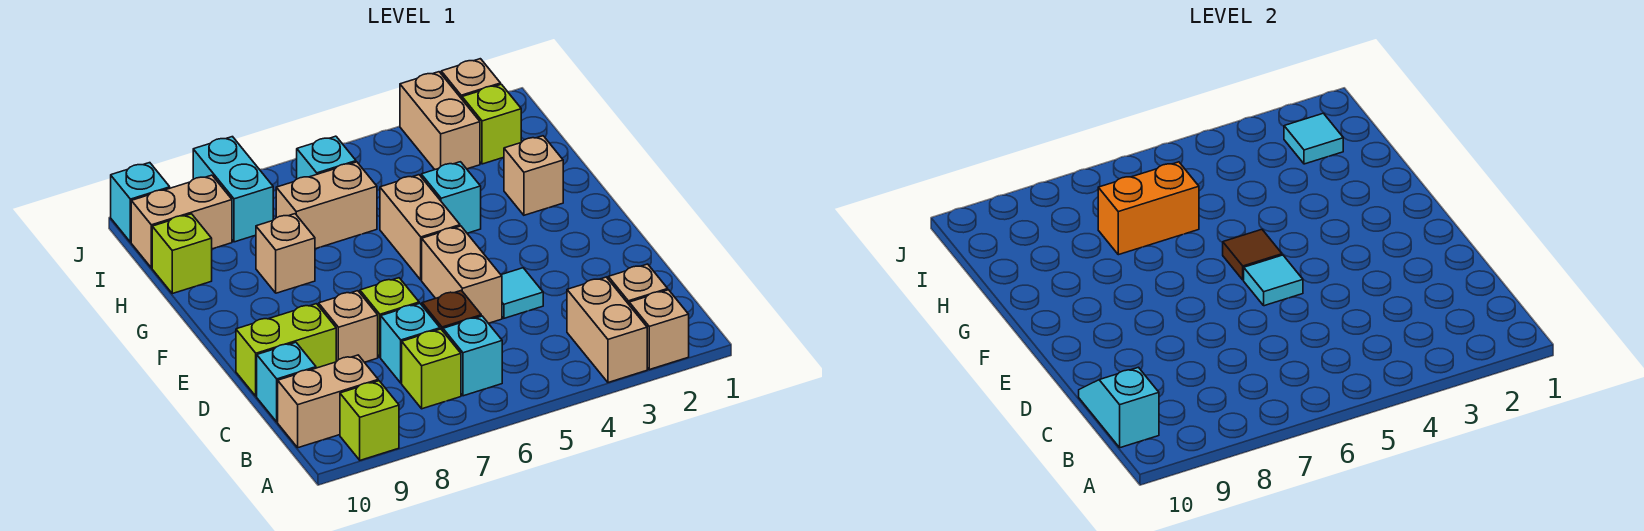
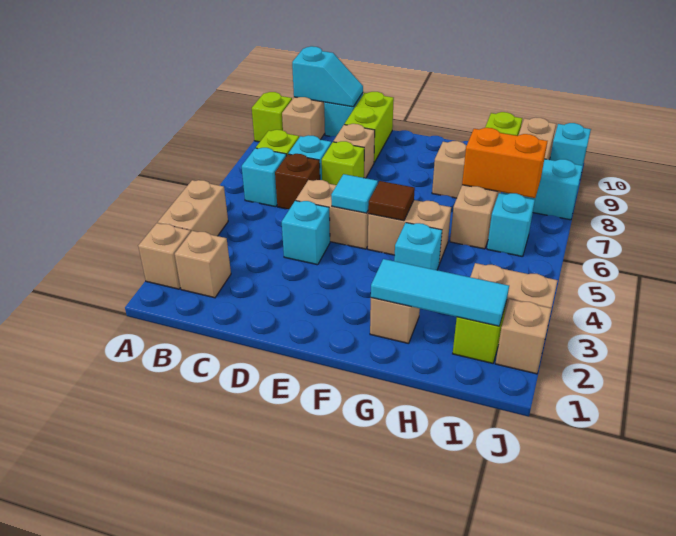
tan 1x2 brick [567,277,647,382] -> tan 1x2 brick turned to [158,180,228,236]
cyan 1x1 tile [501,268,543,318] -> cyan 1x1 brick [282,201,330,265]
orange 1x2 brick [1098,162,1199,255] -> orange 1x2 brick turned to [462,128,547,198]
cyan 1x1 tile [1284,113,1343,164] -> cyan 1x3 tile [371,259,509,326]

